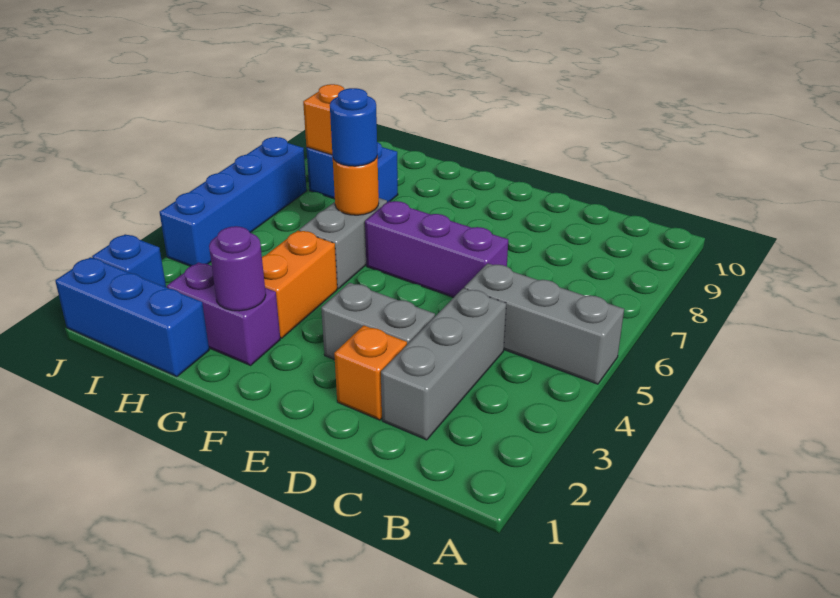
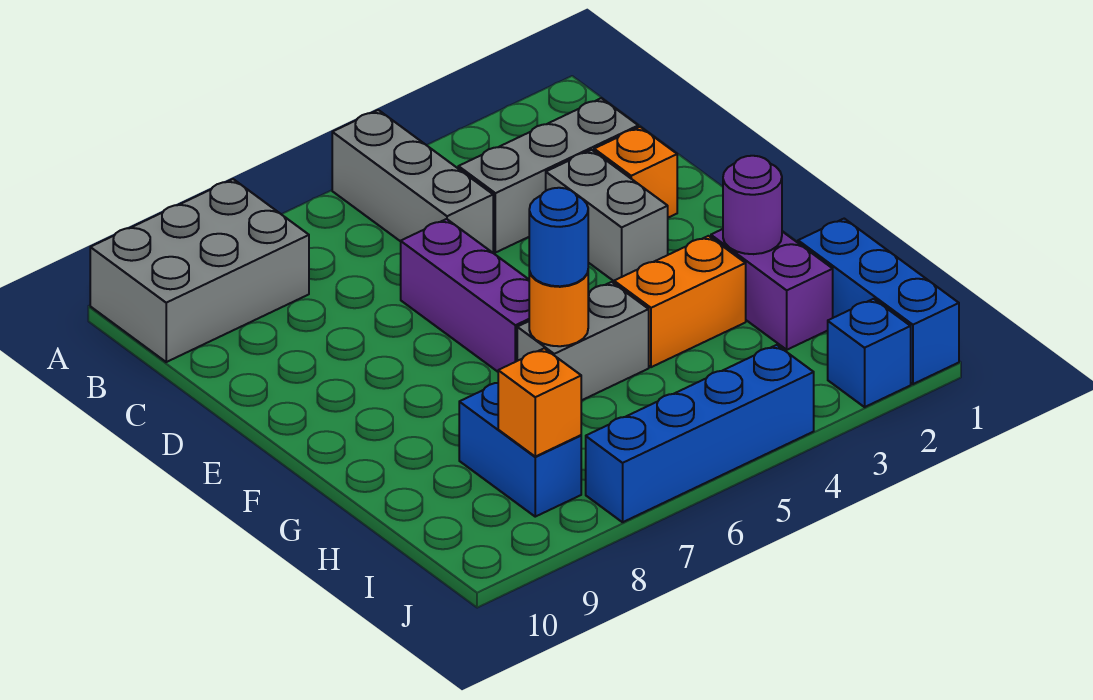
none -> grey 2x3 brick [90,179,309,362]

